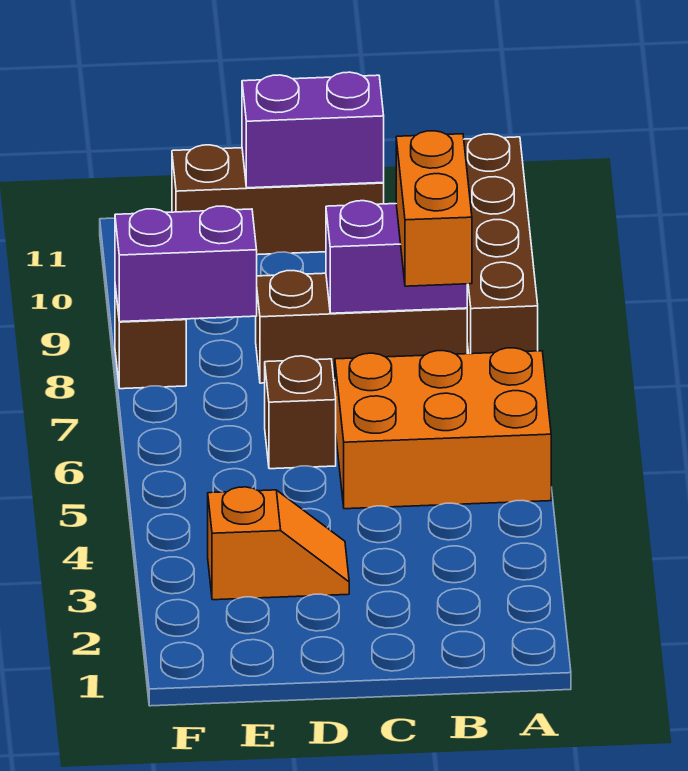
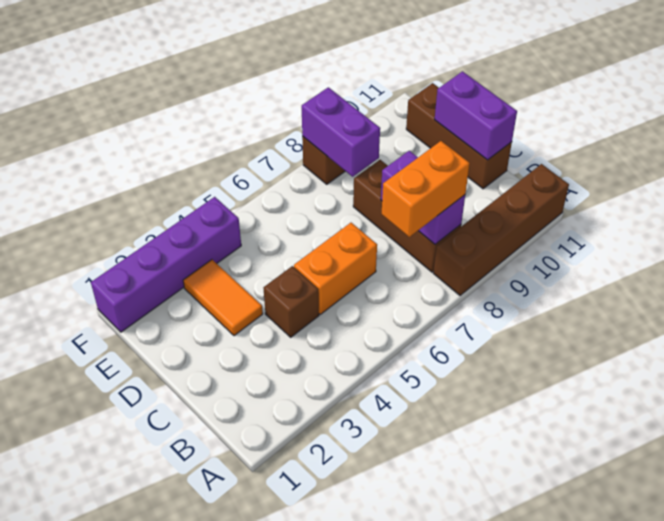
orange 2x3 brick [335,348,551,509] -> orange 1x2 brick [294,223,377,314]
orange 1x2 slope [208,487,349,600] -> orange 1x2 tile [183,260,263,336]
brown 1x1 brick [265,356,336,469] -> brown 1x1 brick moved to [264,266,319,337]
none -> purple 1x4 brick [91,197,241,332]

